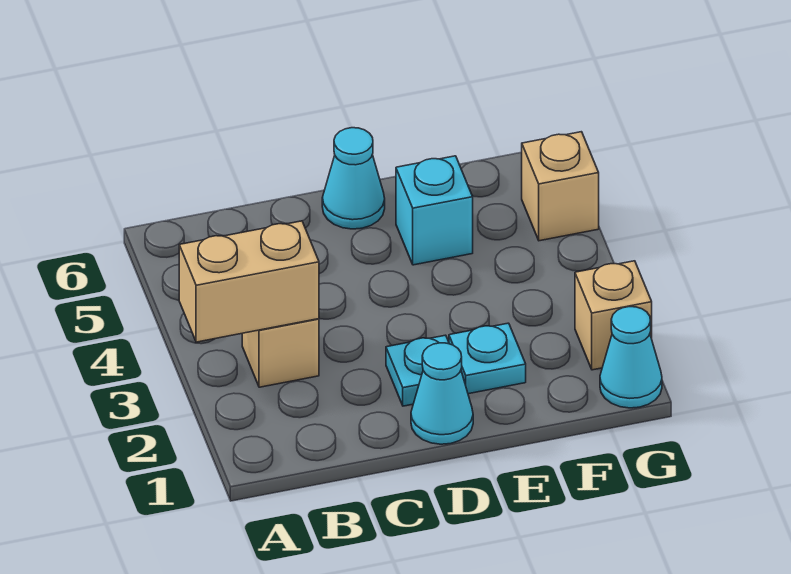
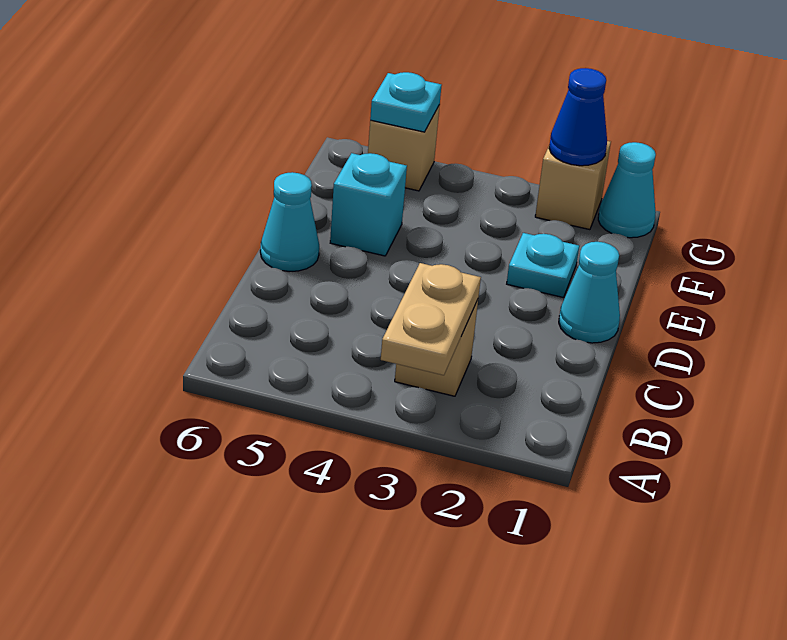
tan 1x2 brick [179,221,319,342] -> tan 1x2 plate [381,263,481,375]
cyan 1x1 plate [386,335,449,406] -> cyan 1x1 plate moved to [370,72,442,132]
none -> blue 1x1 cone [549,68,607,166]

